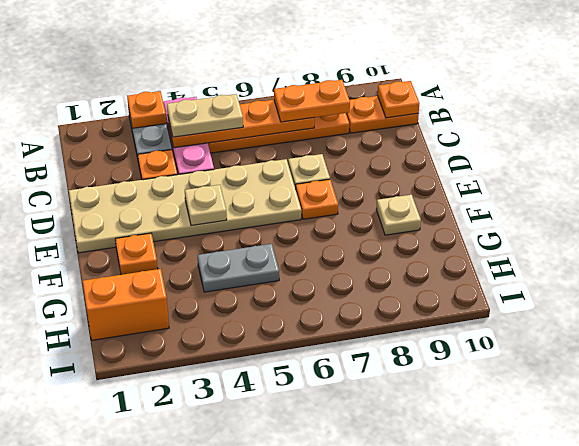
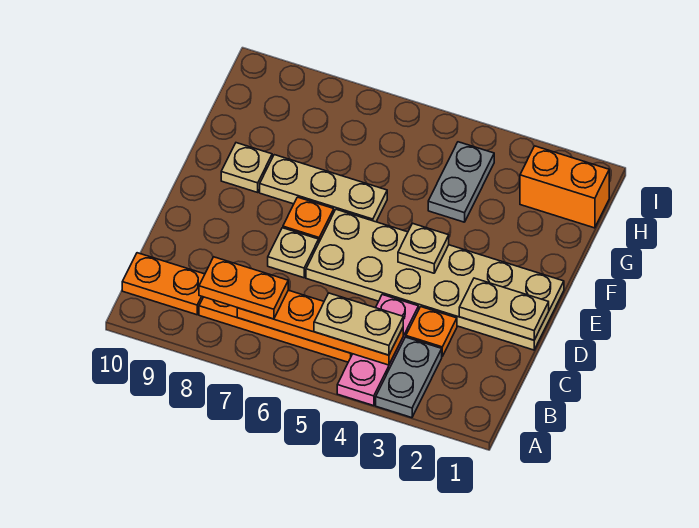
orange 1x1 plate [127,91,167,128] -> none
orange 1x1 plate [378,81,419,118] -> none
none -> tan 1x2 plate [459,278,549,340]
orange 1x1 plate [115,233,158,275] -> none
none -> tan 1x3 plate [260,155,387,222]
grey 1x2 plate [198,244,279,292] -> grey 1x2 plate turned to [428,142,494,222]

